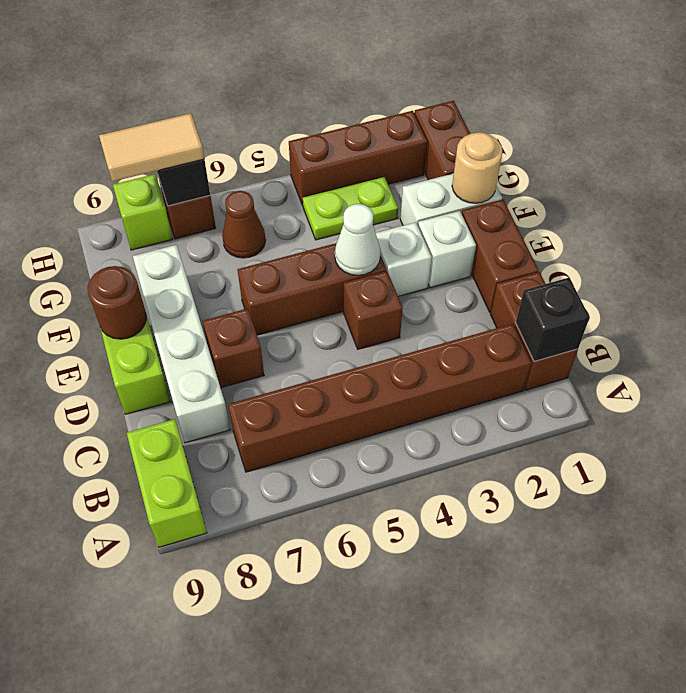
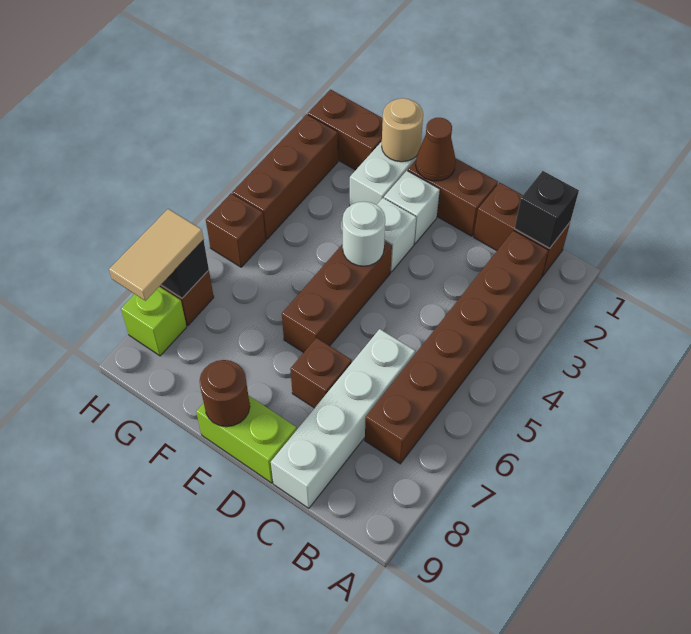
lime 1x2 brick [127,419,207,547] -> none
white 1x4 brick [133,245,230,443] -> white 1x4 brick turned to [271,329,415,508]
brown 1x1 brick [344,271,403,349] -> brown 1x1 brick moved to [206,193,266,267]
white 1x1 cone [335,204,381,275] -> white 1x1 round brick [343,201,385,266]
lime 1x2 plate [303,177,398,240] -> none
brown 1x1 cone [222,191,266,258] -> brown 1x1 cone moved to [416,118,456,181]

